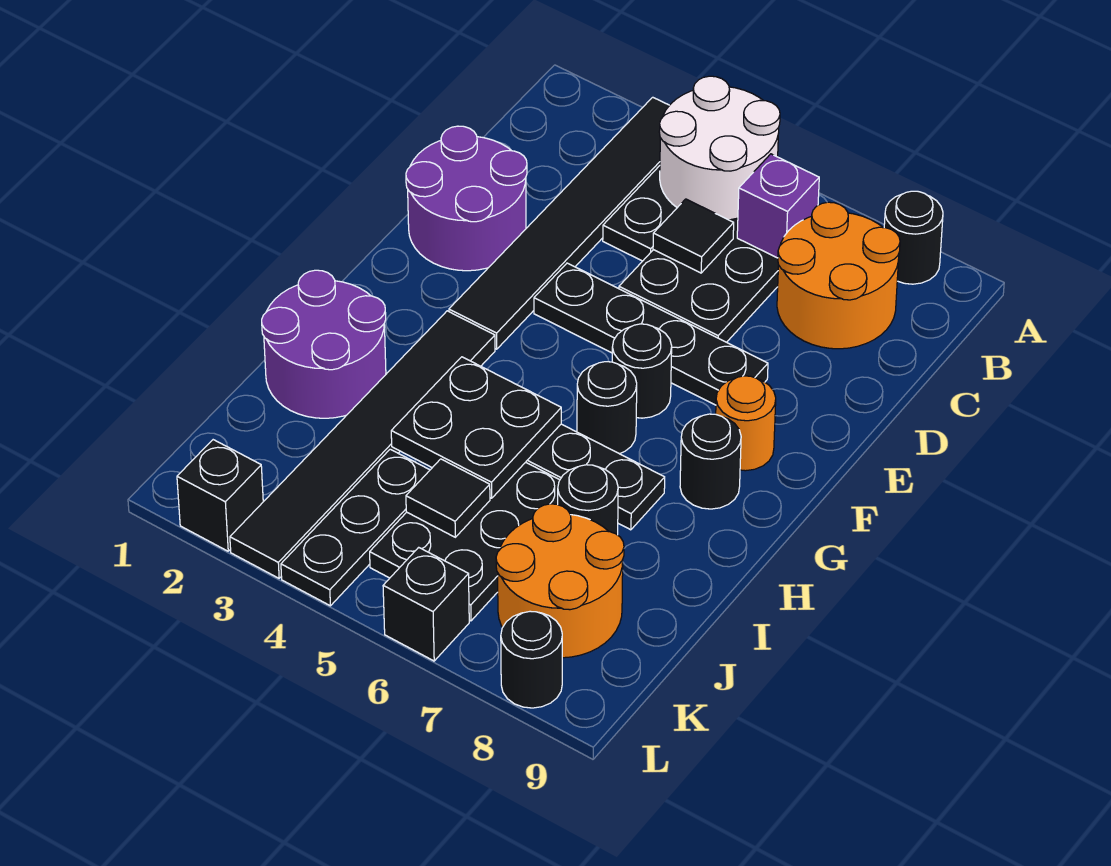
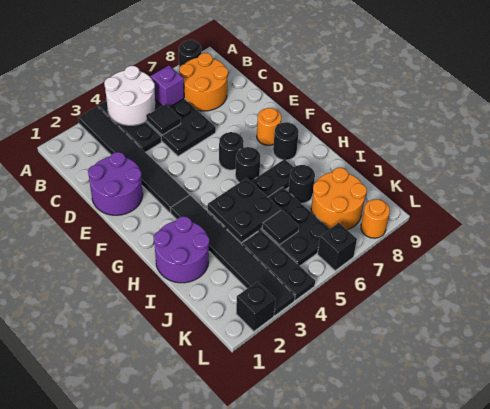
black 1x4 plate [534,263,768,405] -> none
black 1x1 round brick [501,611,562,708] -> orange 1x1 round brick [361,199,390,238]

